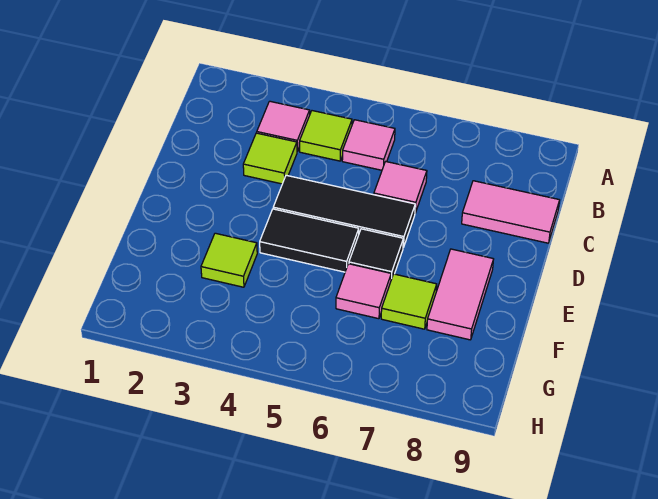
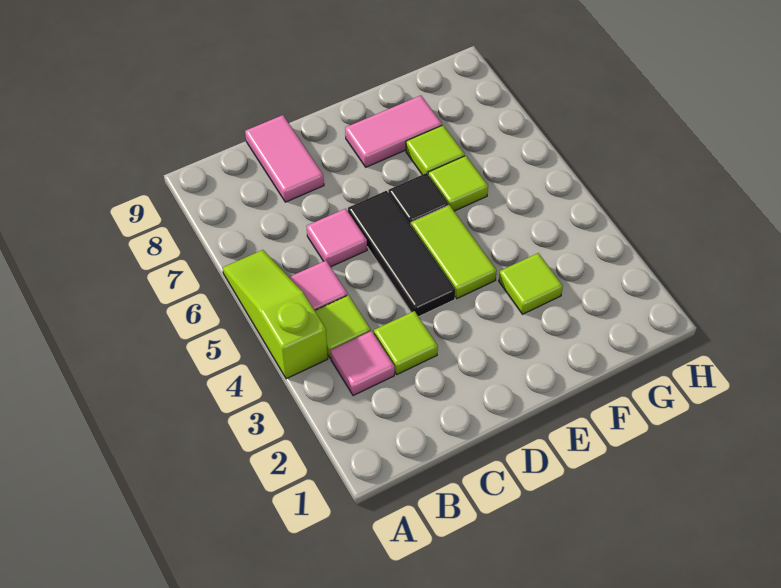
none -> lime 1x3 slope [223,250,328,379]
black 1x2 tile [260,209,359,272] -> lime 1x2 tile [411,205,497,299]
pink 1x1 tile [336,264,391,319] -> lime 1x1 tile [428,156,488,211]

